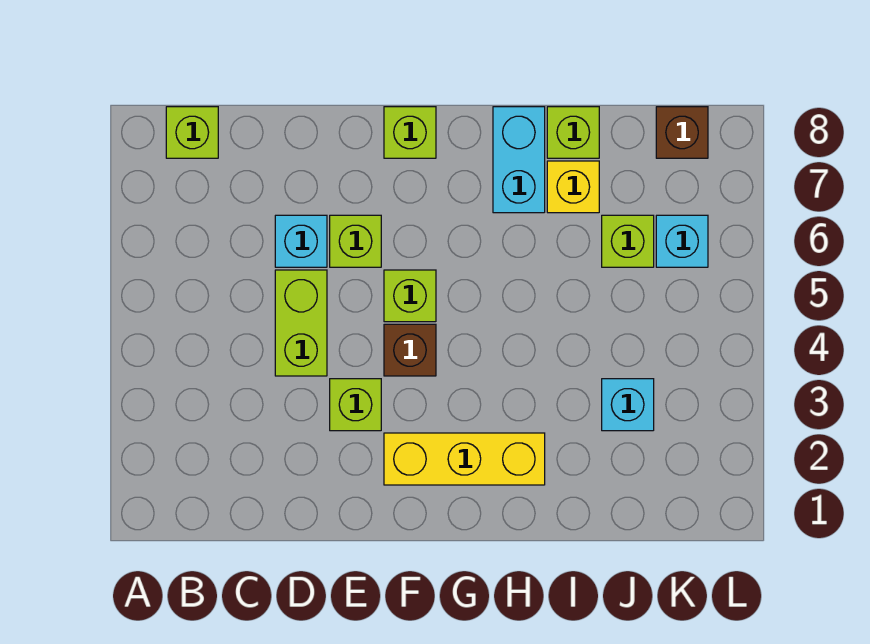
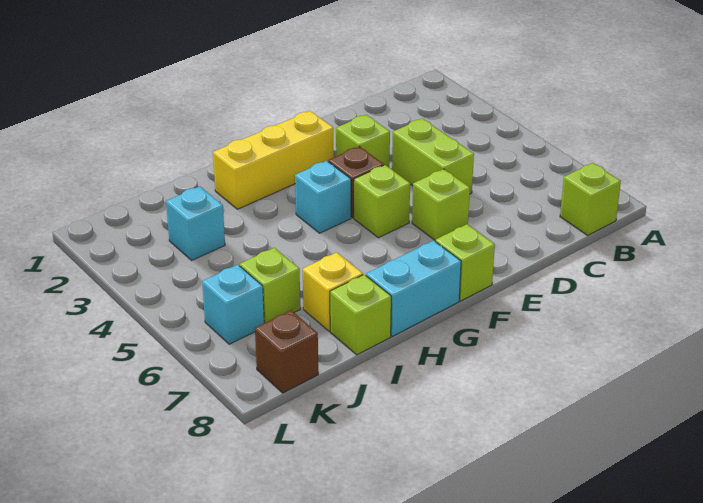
cyan 1x1 brick [275,215,327,267] -> cyan 1x1 brick moved to [295,161,351,233]
cyan 1x2 brick [493,107,545,213] -> cyan 1x2 brick turned to [366,241,461,336]

